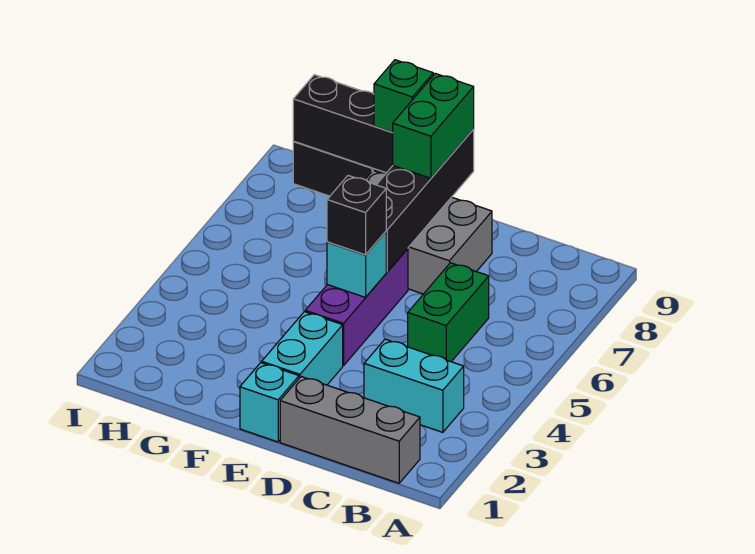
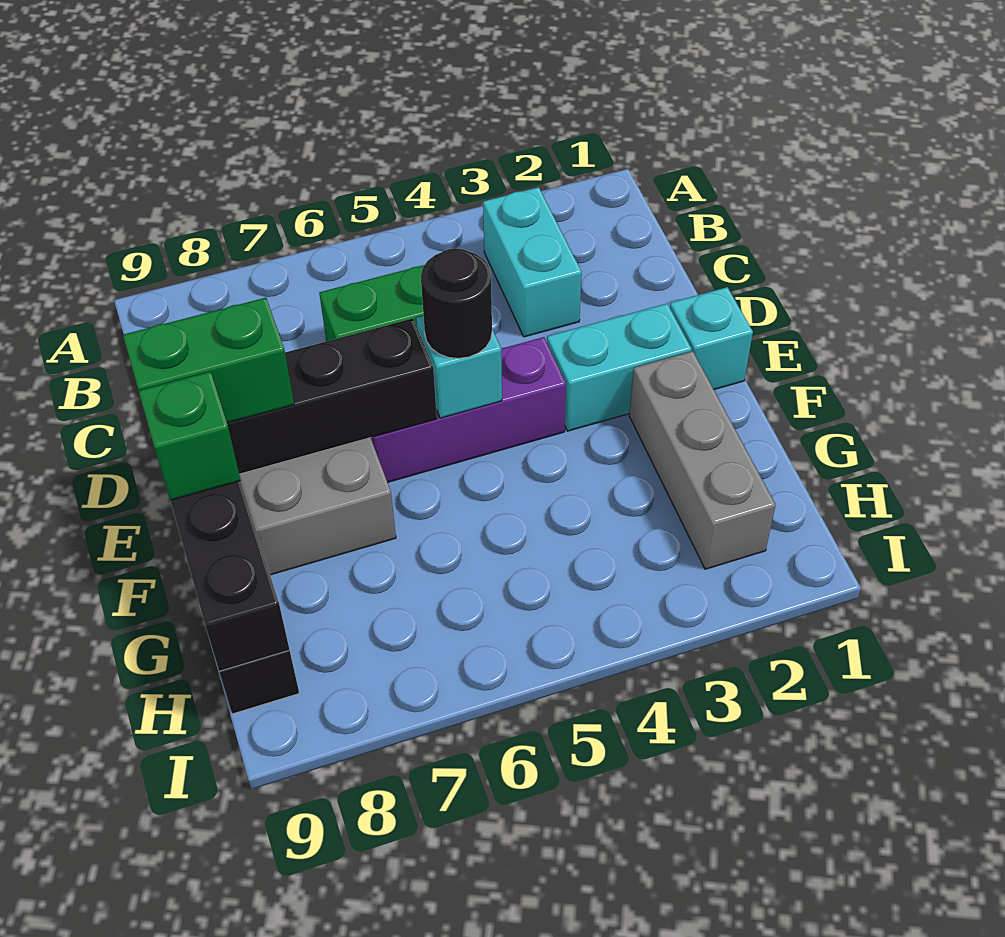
grey 1x3 brick [280,377,420,483] -> grey 1x3 brick moved to [629,351,776,569]
black 1x1 brick [327,176,386,255] -> black 1x1 round brick [421,248,492,358]

